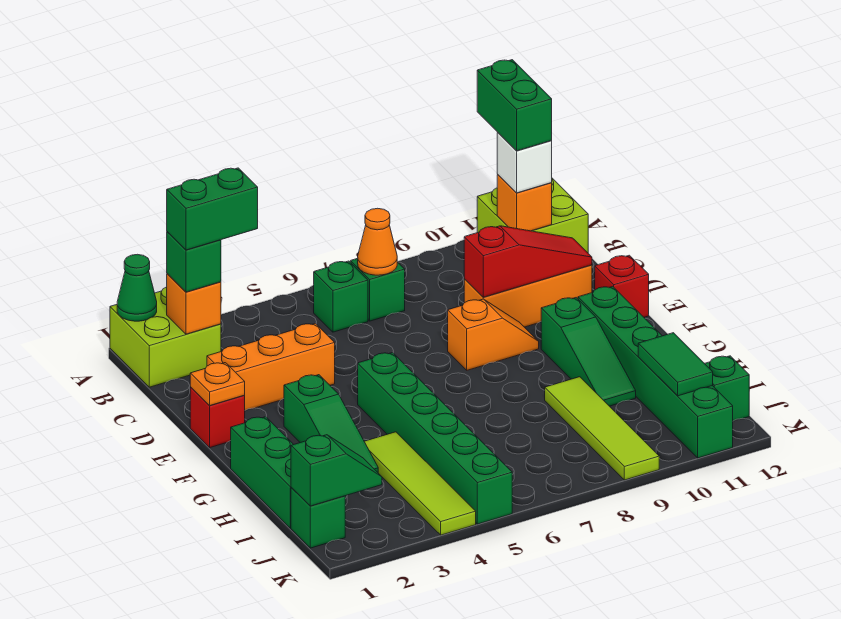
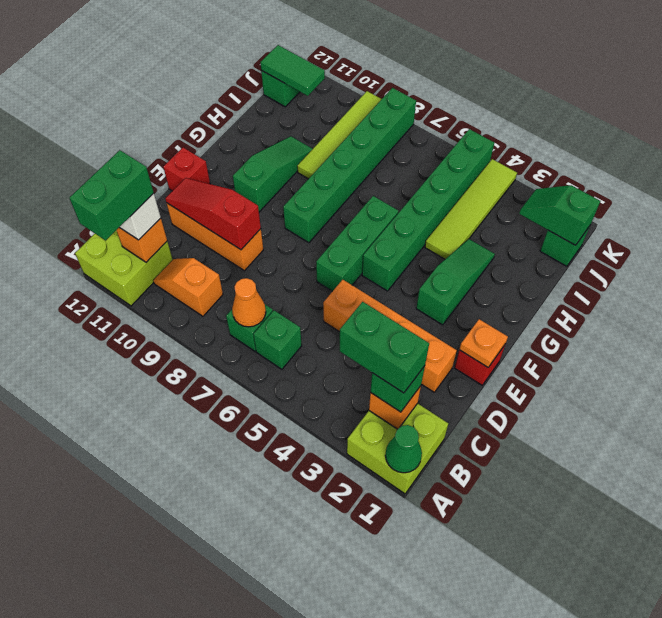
orange 1x3 brick [207,323,335,410] -> orange 1x4 brick [323,280,457,392]
orange 1x2 slope [448,299,539,370] -> orange 1x2 slope moved to [153,258,223,316]
green 1x6 brick [578,286,733,458] -> green 1x6 brick moved to [283,88,416,243]
green 1x3 brick [231,417,294,528] -> green 1x3 brick moved to [316,196,398,291]
green 1x2 tile [638,333,713,396] -> green 1x2 tile turned to [261,45,325,96]

